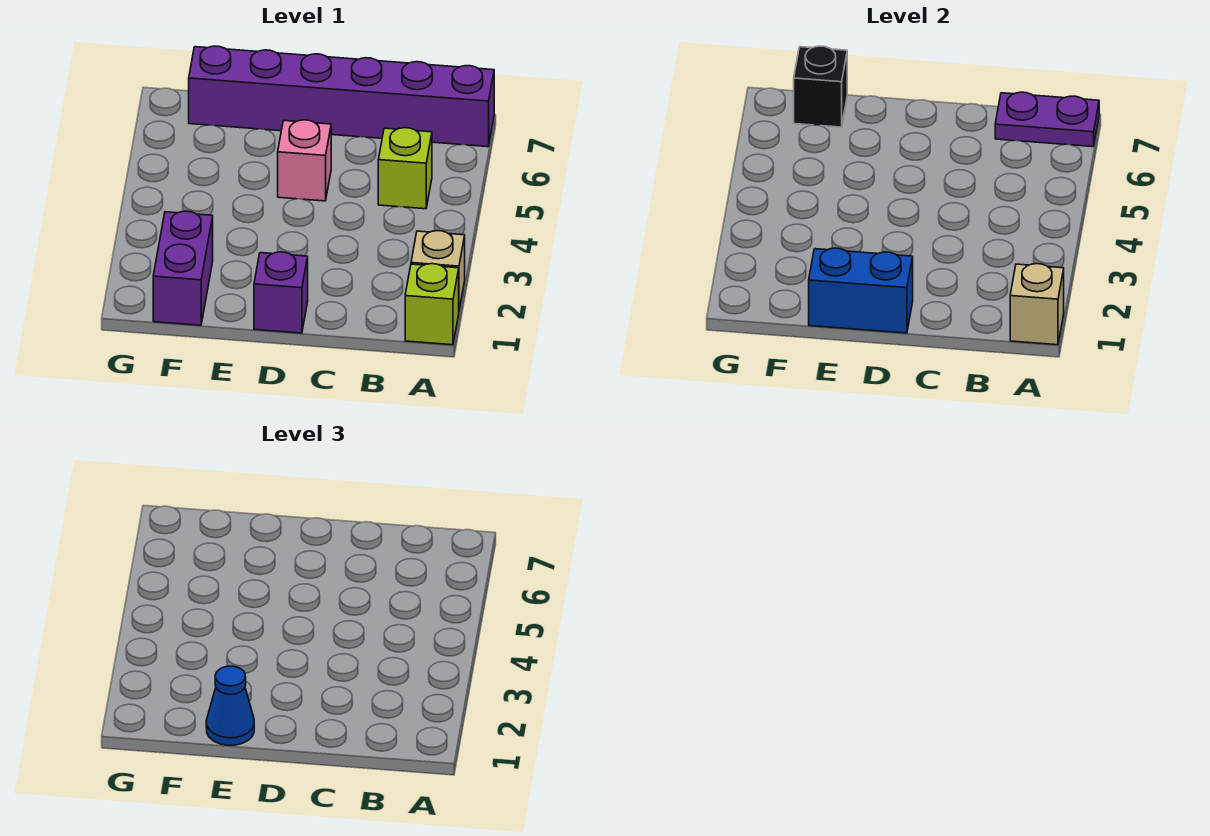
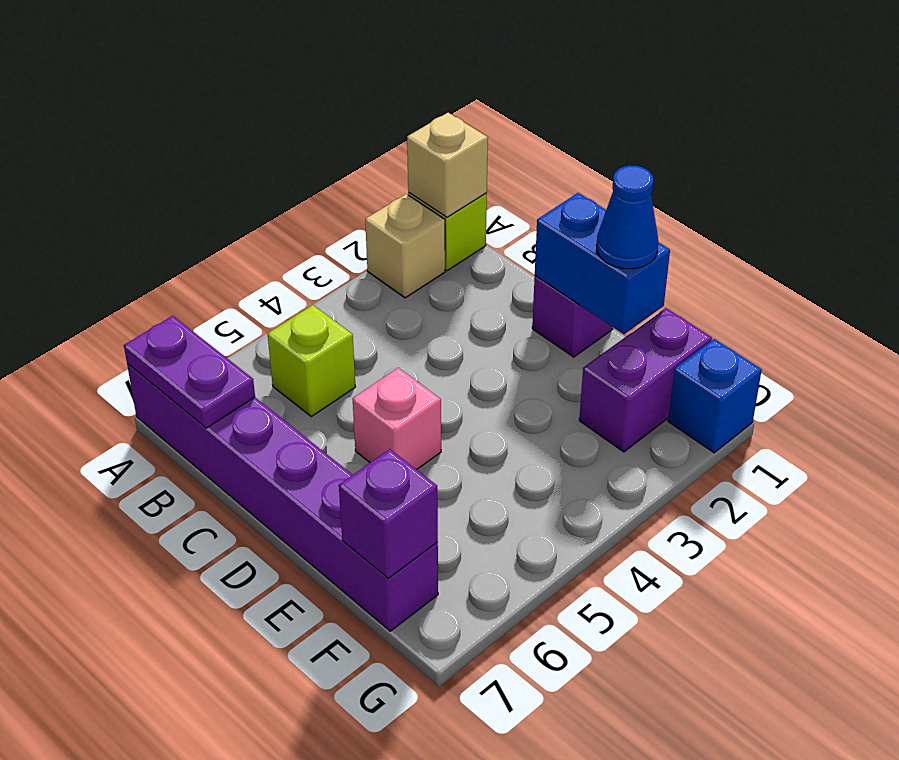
black 1x1 brick [794,46,847,127] -> purple 1x1 brick [339,449,438,578]
none -> blue 1x1 brick [668,339,762,453]

